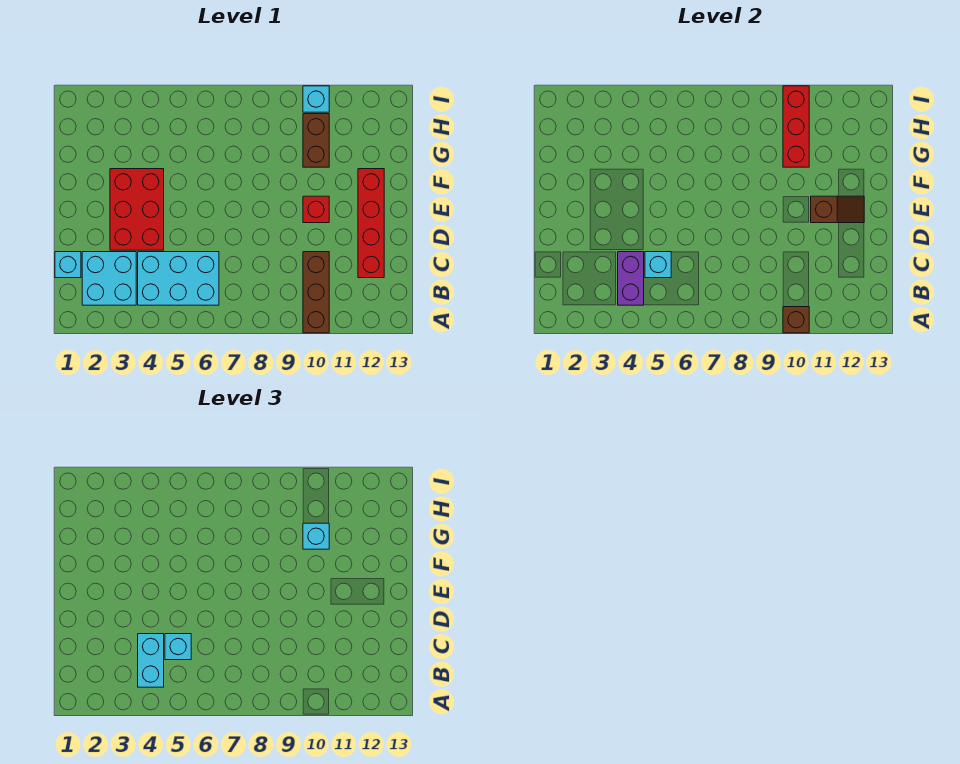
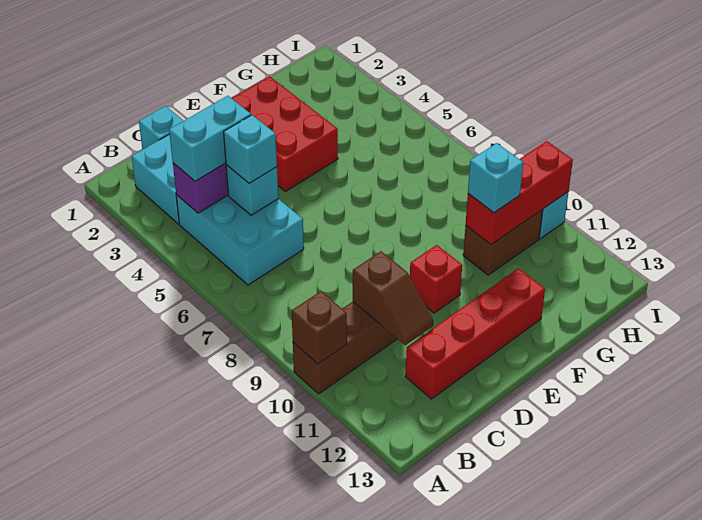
red 2x3 brick [110,169,164,250] -> red 2x3 brick turned to [232,76,338,191]
brown 1x2 slope [811,196,864,223] -> brown 1x2 slope moved to [353,251,433,345]

